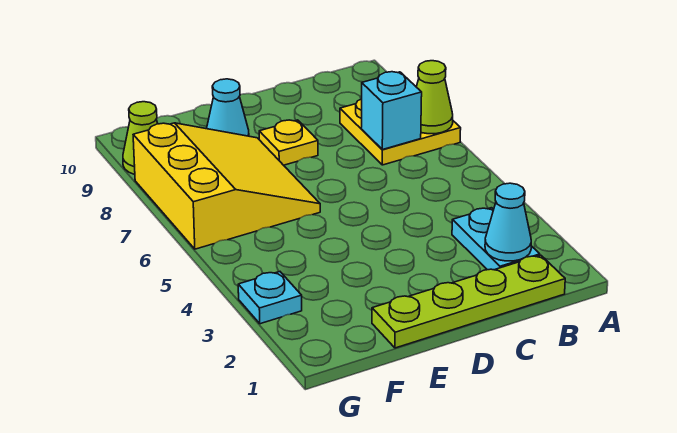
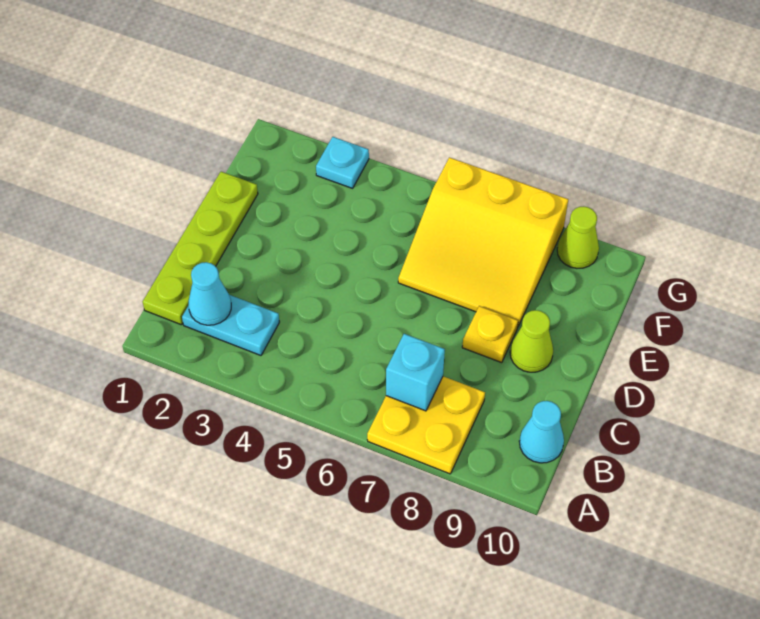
lime 1x1 cone [417,61,453,134] -> lime 1x1 cone moved to [510,310,553,372]
cyan 1x1 cone [207,79,249,136] -> cyan 1x1 cone moved to [519,401,564,463]

